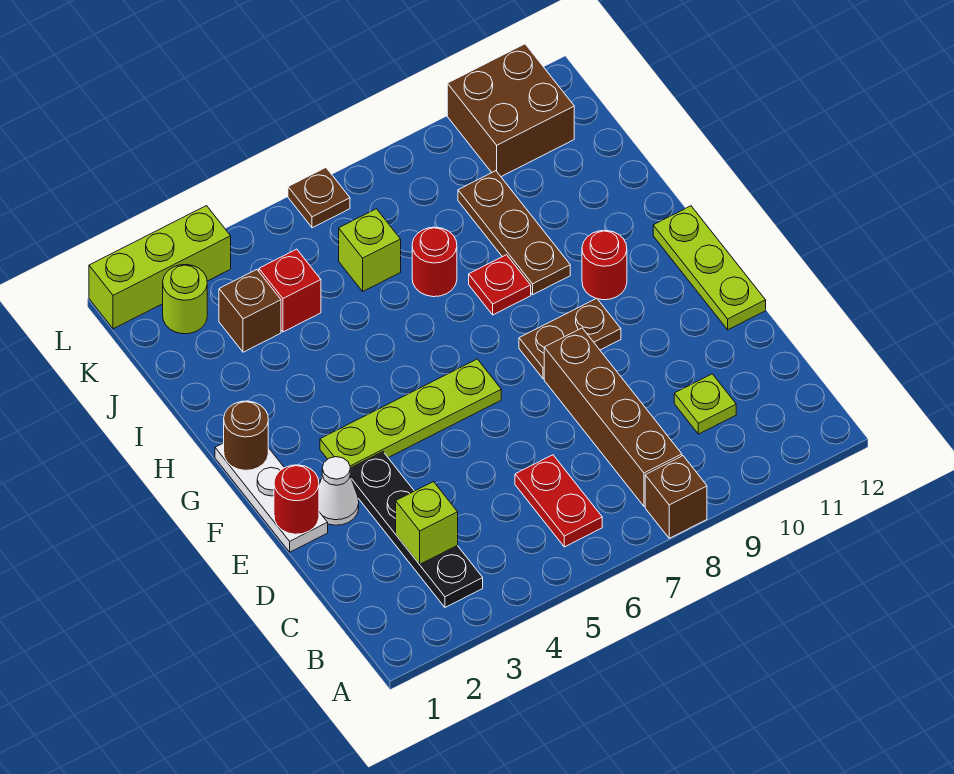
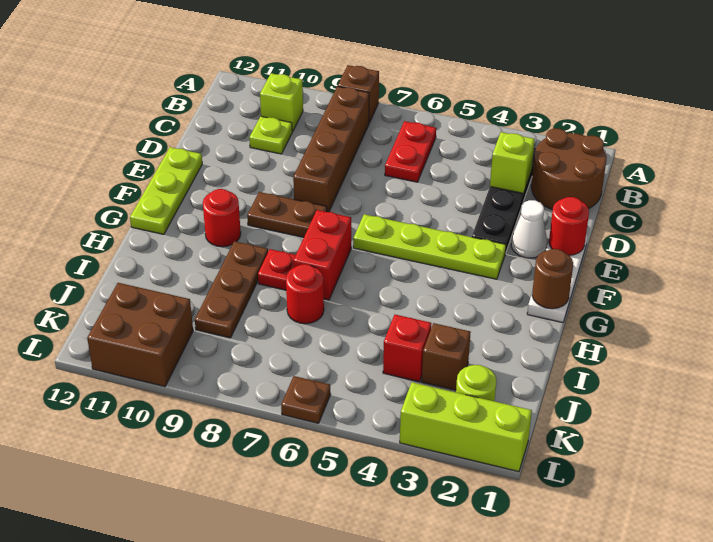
none -> brown 2x2 round brick [531,128,606,210]
none -> red 1x2 brick [293,210,351,300]
lime 1x1 brick [339,209,401,291] -> lime 1x1 brick moved to [260,73,303,131]

